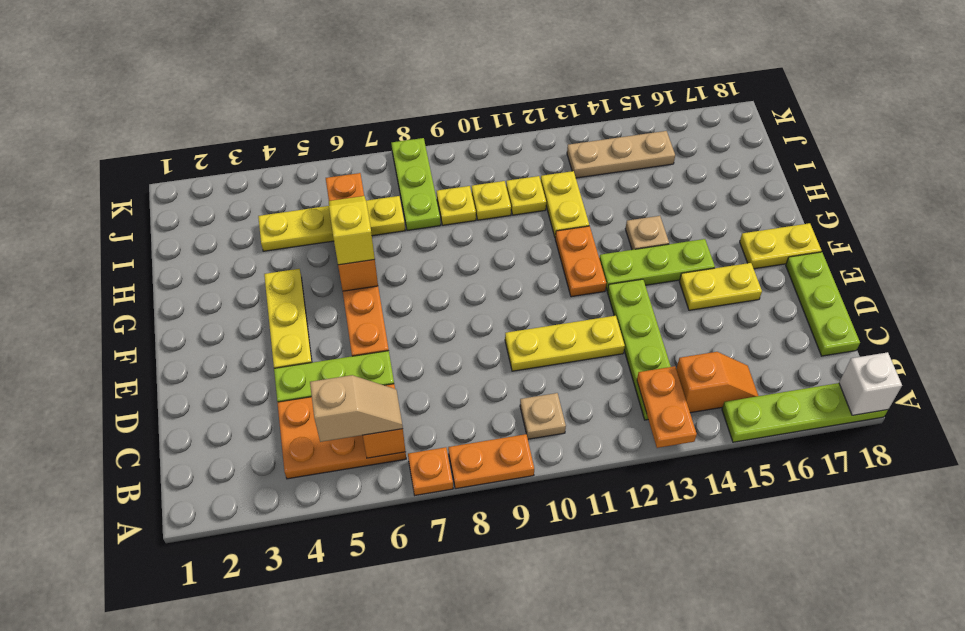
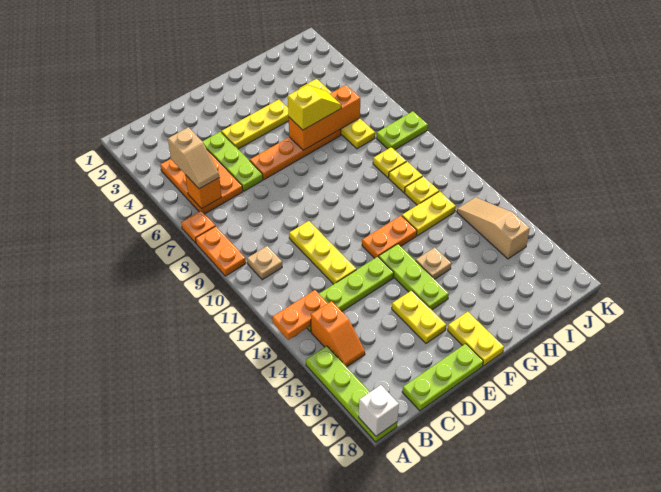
lime 1x3 plate [391,138,441,231] -> lime 1x2 plate [377,111,428,150]
tan 1x3 plate [567,131,675,178] -> tan 1x3 slope [457,197,530,259]

